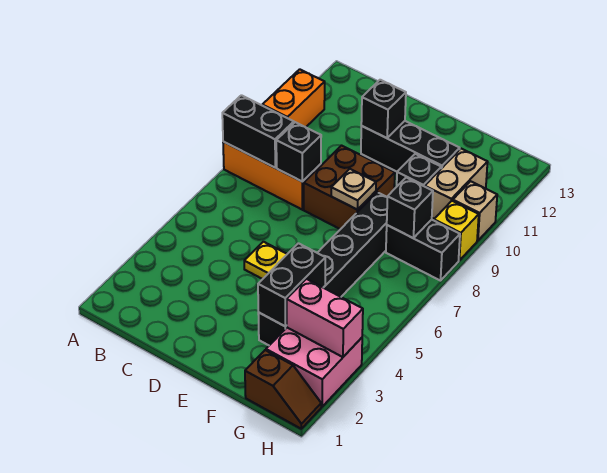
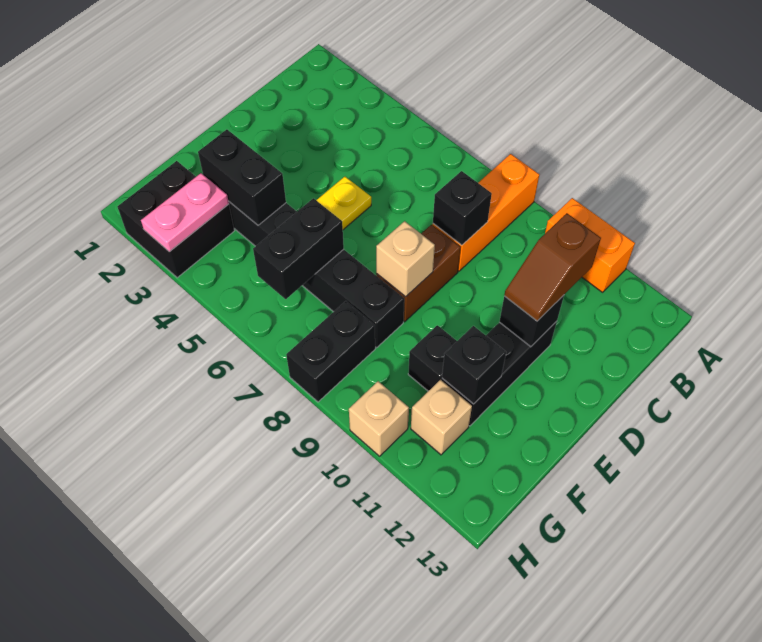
black 1x2 brick [222,95,294,168] -> black 1x2 brick moved to [253,198,344,299]
brown 2x2 brick [304,146,395,229] -> brown 1x2 brick [376,225,460,322]
tan 1x1 plate [331,169,376,210] -> tan 1x1 brick [376,221,435,297]
brown 1x2 slope [245,350,321,429] -> brown 1x2 slope moved to [504,213,601,321]
pink 2x2 brick [266,328,362,407] -> black 2x2 brick [117,161,234,278]
pink 1x2 brick [286,279,363,357] -> pink 1x2 plate [141,173,229,252]
black 1x1 brick [387,178,433,238] -> black 1x1 brick moved to [442,326,506,404]
tan 1x2 brick [425,149,488,219] -> tan 1x1 brick [411,380,472,455]
yellow 1x1 brick [434,201,479,260] -> none

